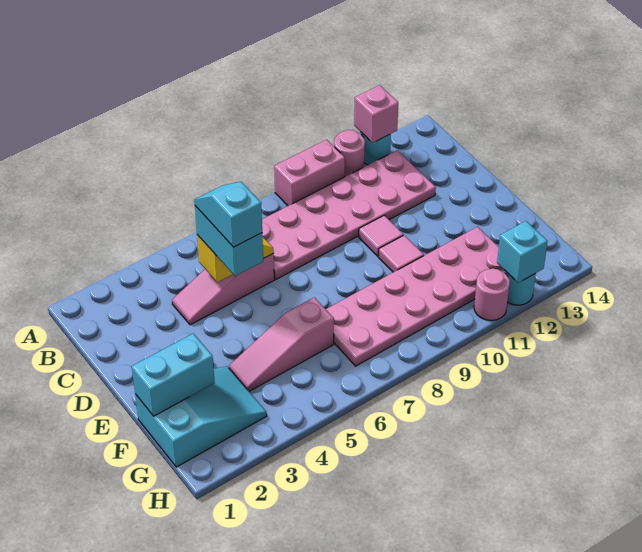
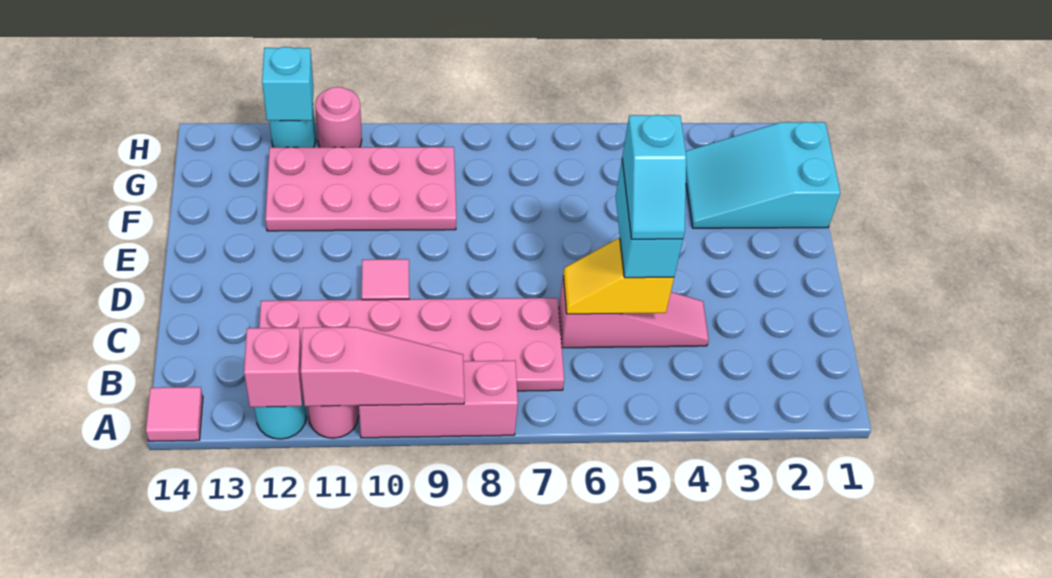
pink 1x2 brick [274,140,345,206] -> pink 1x3 brick [359,360,518,438]
pink 1x1 tile [378,235,424,272] -> pink 1x1 tile moved to [146,387,203,441]
cyan 1x2 brick [132,334,215,416] -> none
pink 1x3 slope [229,297,334,391] -> pink 1x3 slope moved to [301,327,465,406]
pink 2x6 plate [326,227,503,366] -> pink 2x4 plate [265,147,456,231]

